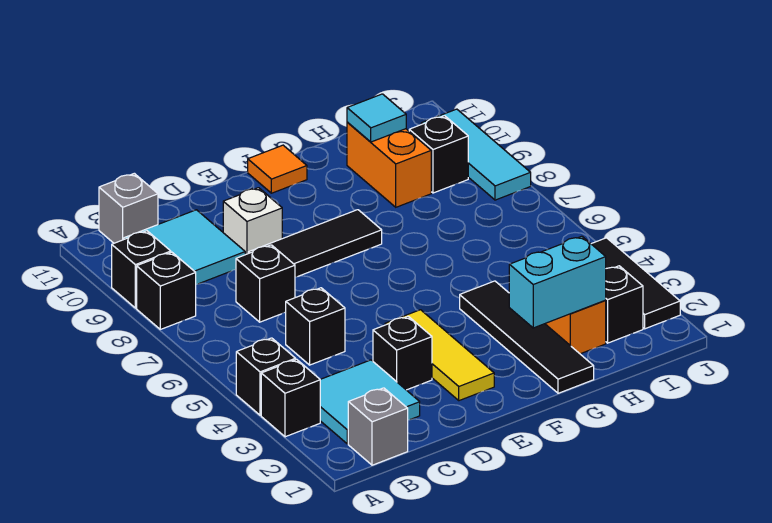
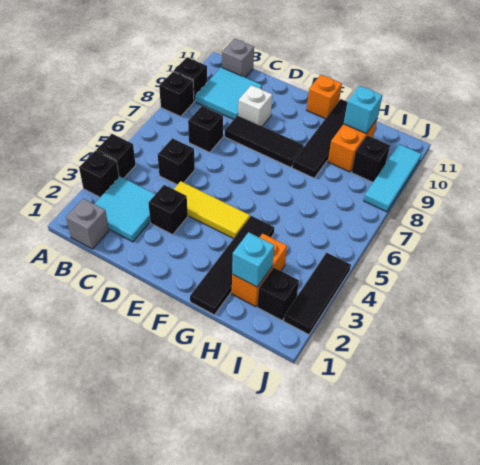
yellow 1x3 tile [385,310,494,401] -> yellow 1x3 tile turned to [174,181,250,239]
orange 1x1 tile [248,145,307,193] -> orange 1x1 brick [307,75,342,119]
cyan 1x2 brick [509,236,606,328] -> cyan 1x1 brick [232,232,274,287]
none -> black 1x4 tile [292,99,347,178]
cyan 1x1 tile [347,94,406,142] -> cyan 1x1 brick [344,86,382,133]

